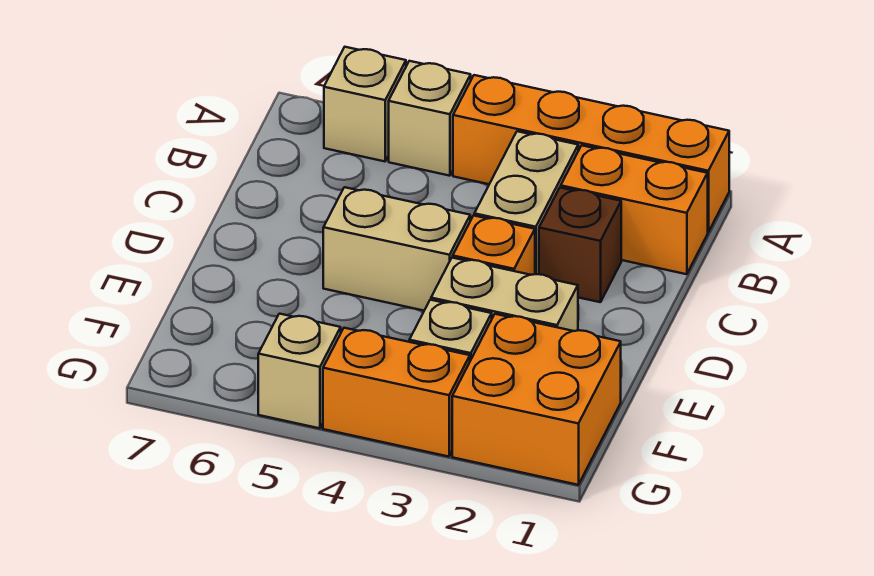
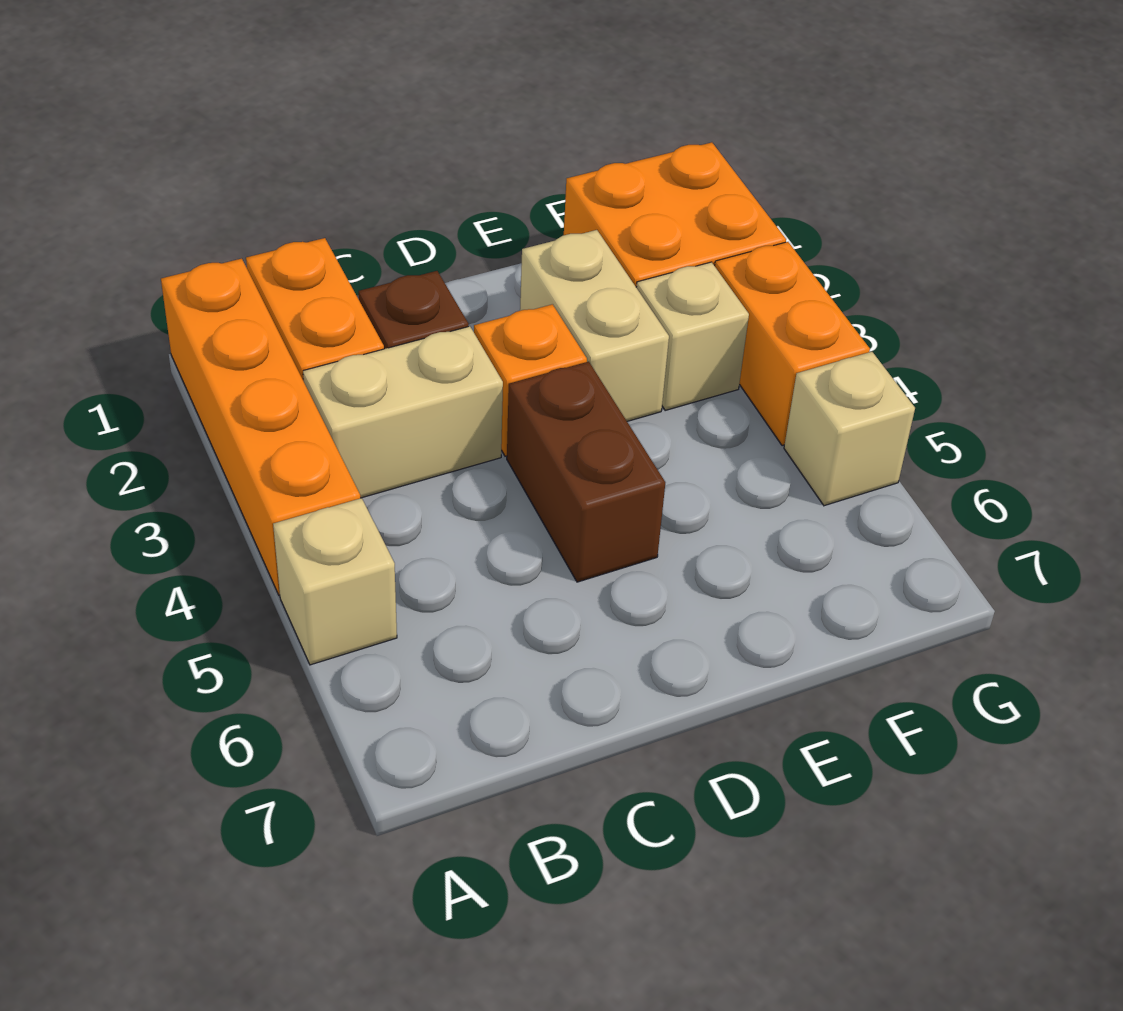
tan 1x1 brick [324,47,406,161] -> none
tan 1x2 brick [323,187,470,311] -> brown 1x2 brick [507,362,665,582]

